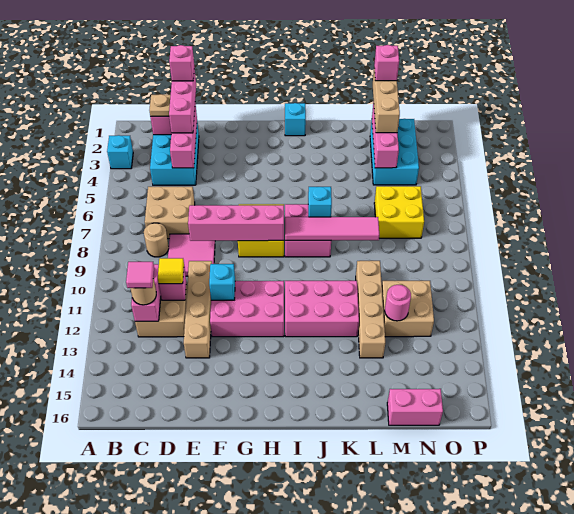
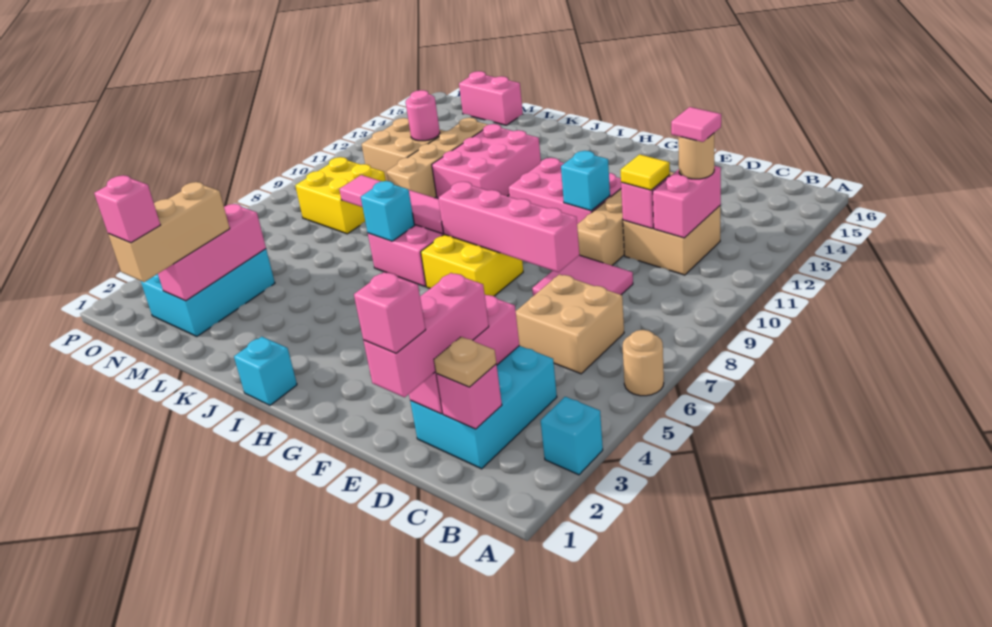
tan 1x1 round brick [144,223,169,257] -> tan 1x1 round brick moved to [623,330,664,396]
pink 2x3 brick [285,281,359,337] -> pink 2x3 brick turned to [432,124,541,198]
yellow 2x2 brick [374,186,424,238] -> yellow 2x2 brick moved to [295,157,386,234]

